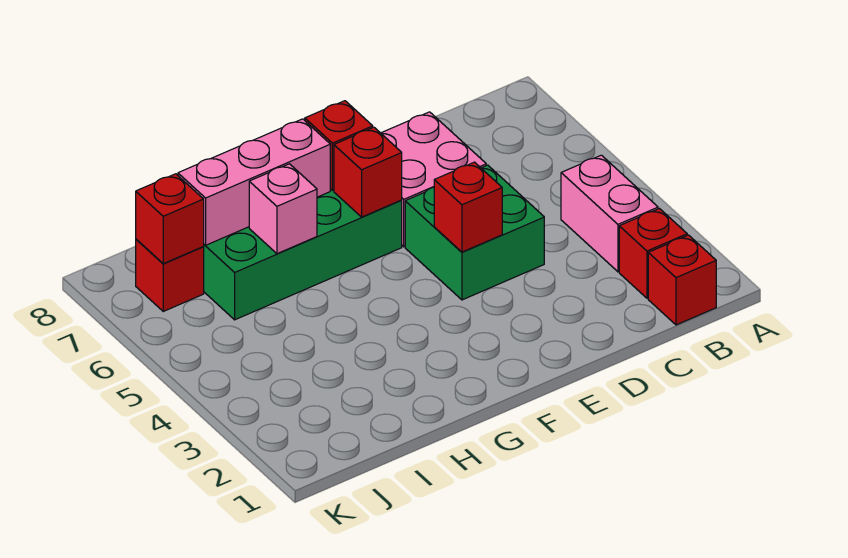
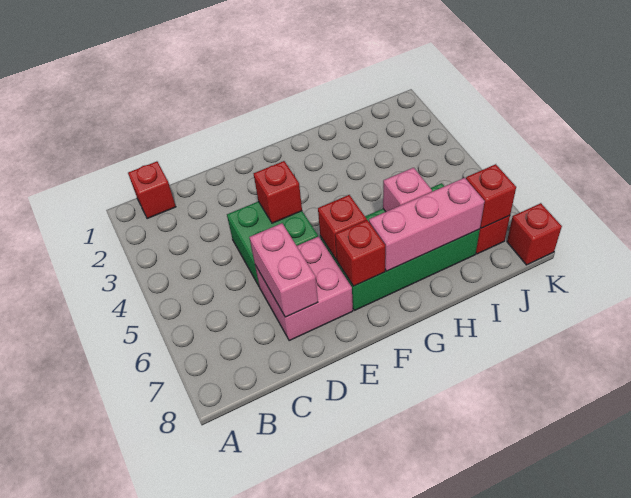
red 1x1 brick [619,209,687,298] -> red 1x1 brick moved to [507,203,562,265]
pink 1x2 brick [561,155,658,272] -> pink 1x2 brick moved to [249,223,318,317]

